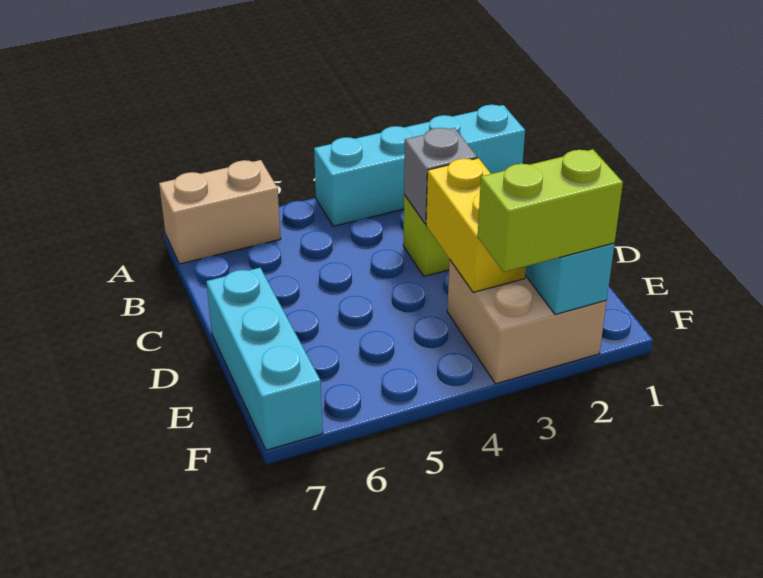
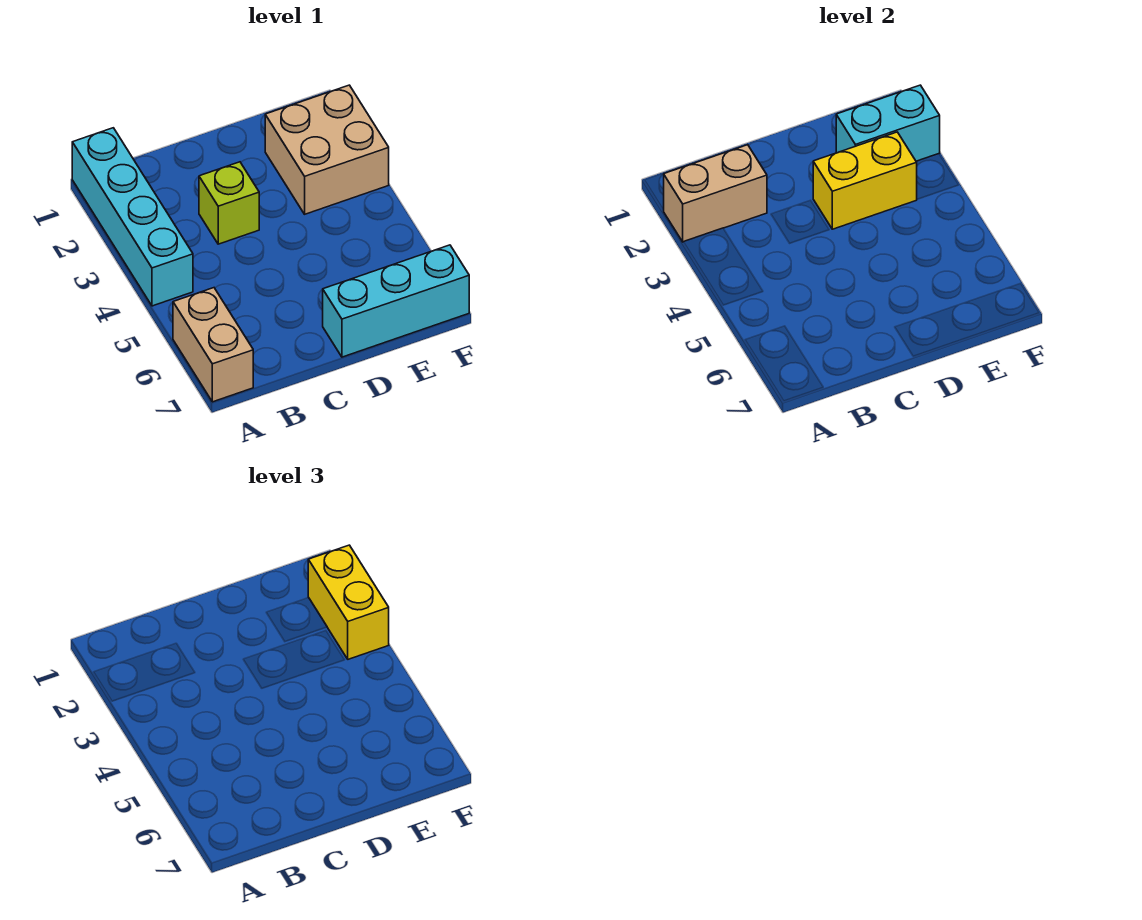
none -> tan 1x2 brick [664,145,767,242]
grey 1x1 brick [404,128,477,224] -> none
lime 1x2 brick [478,149,623,272] -> yellow 1x2 brick [308,545,389,659]

